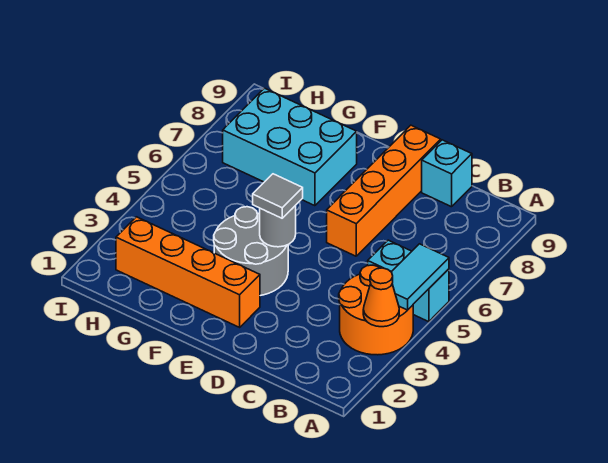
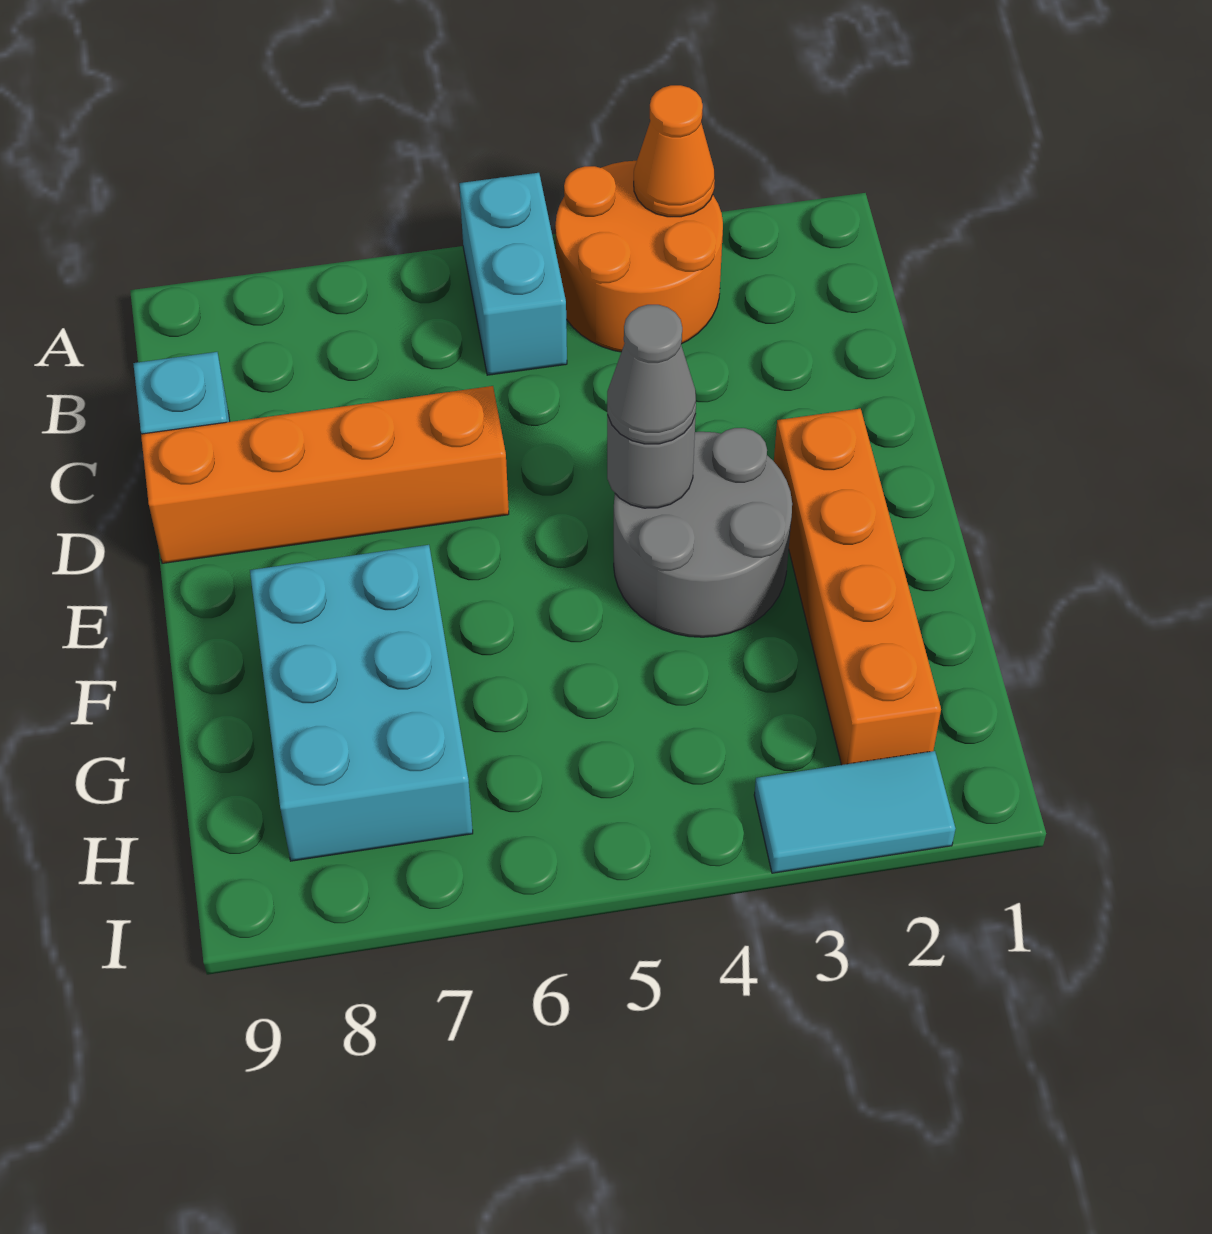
cyan 1x2 tile [392,244,449,310] -> cyan 1x2 tile moved to [754,751,956,873]
grey 1x1 tile [253,174,303,218] -> grey 1x1 cone [607,305,696,444]

